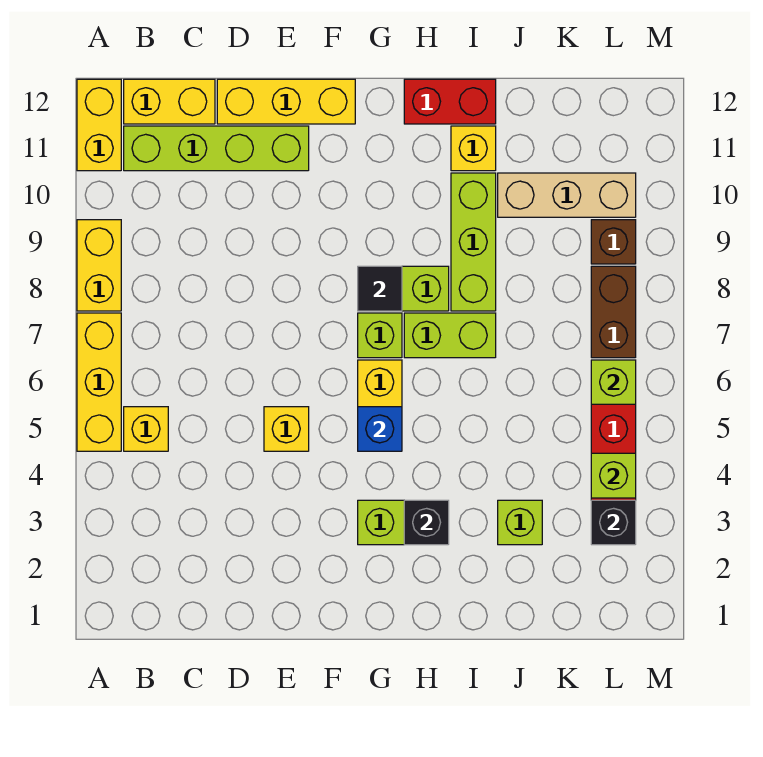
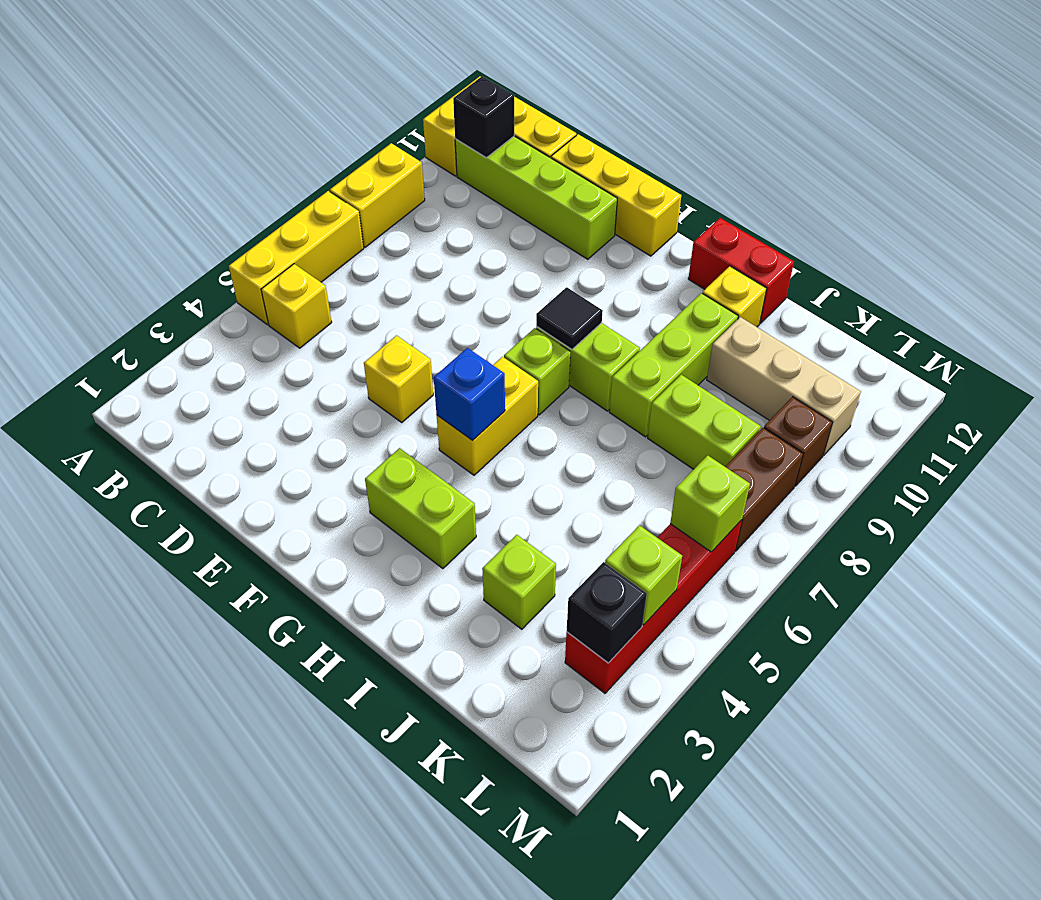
black 1x1 brick [404,500,449,545] -> black 1x1 brick moved to [453,76,514,158]
lime 1x2 brick [404,313,496,358] -> lime 1x2 brick moved to [648,375,761,469]

